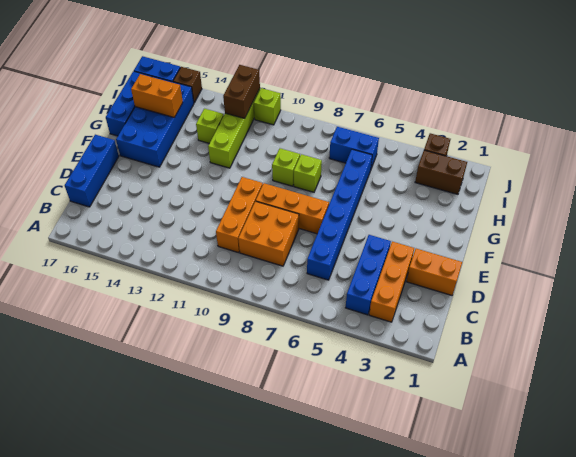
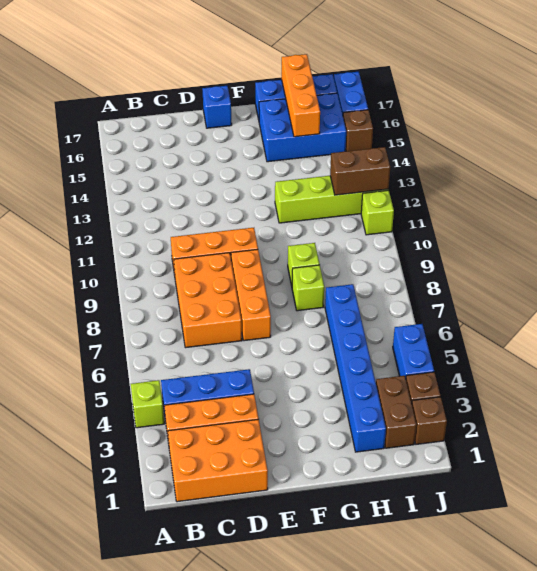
blue 1x6 brick [307,149,372,280] -> blue 1x6 brick turned to [325,284,386,452]
orange 2x2 brick [238,201,299,266] -> orange 2x3 brick [174,253,242,348]
blue 1x3 brick [65,135,119,207] -> blue 1x1 brick [202,86,232,128]
orange 1x2 brick [406,249,462,295] -> orange 2x3 brick [168,419,268,502]
blue 2x4 brick [116,77,194,167] -> blue 2x3 brick [259,93,346,162]
lime 1x1 brick [196,109,224,143] -> lime 1x1 brick moved to [131,380,164,428]
orange 1x2 brick [131,74,183,117] -> orange 1x3 brick [282,54,320,137]
blue 1x2 brick [329,127,379,168] -> blue 1x2 brick moved to [393,324,434,378]
none -> brown 1x1 brick [412,397,447,444]

